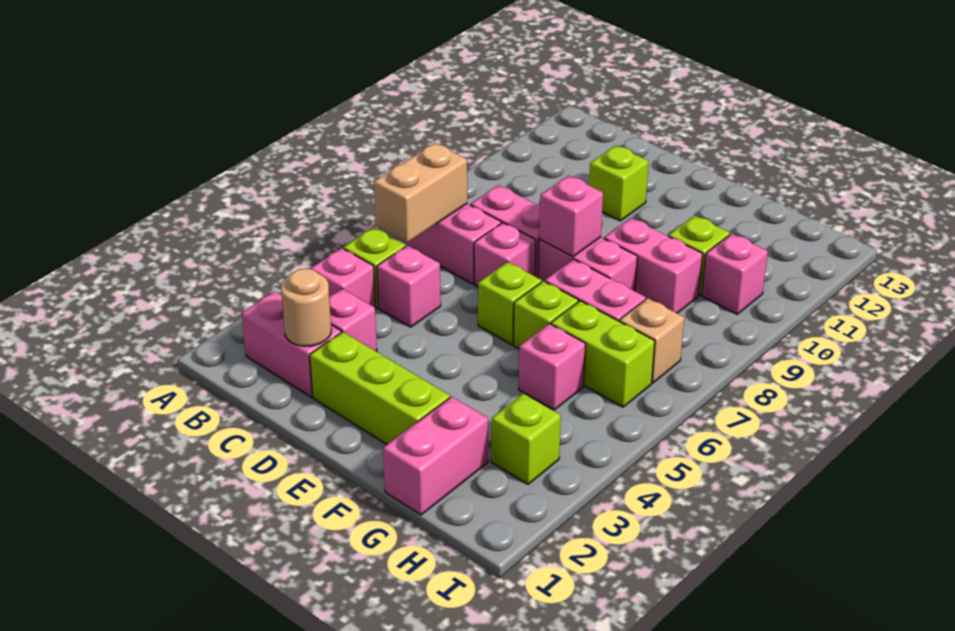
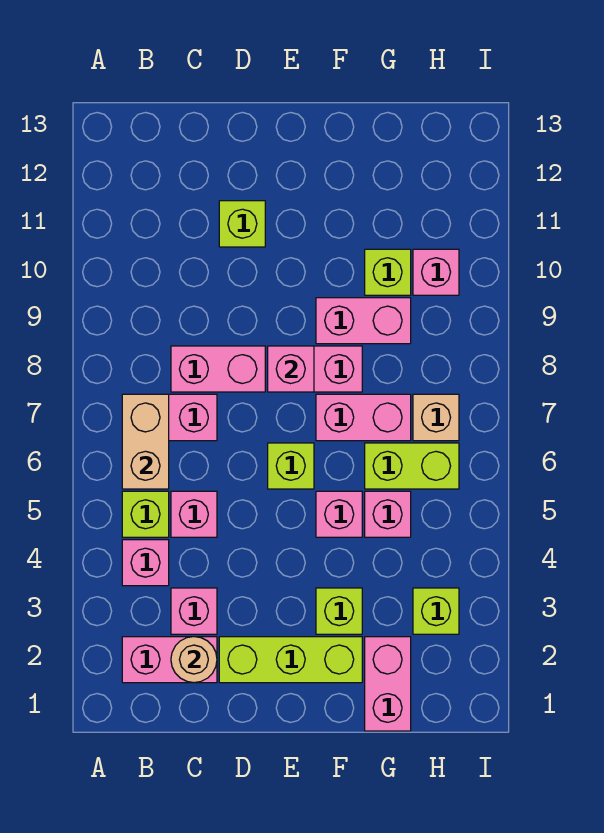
pink 1x1 brick [474,223,536,287] -> pink 1x1 brick moved to [316,491,362,537]
lime 1x1 brick [513,281,578,349] -> lime 1x1 brick moved to [316,588,362,634]

